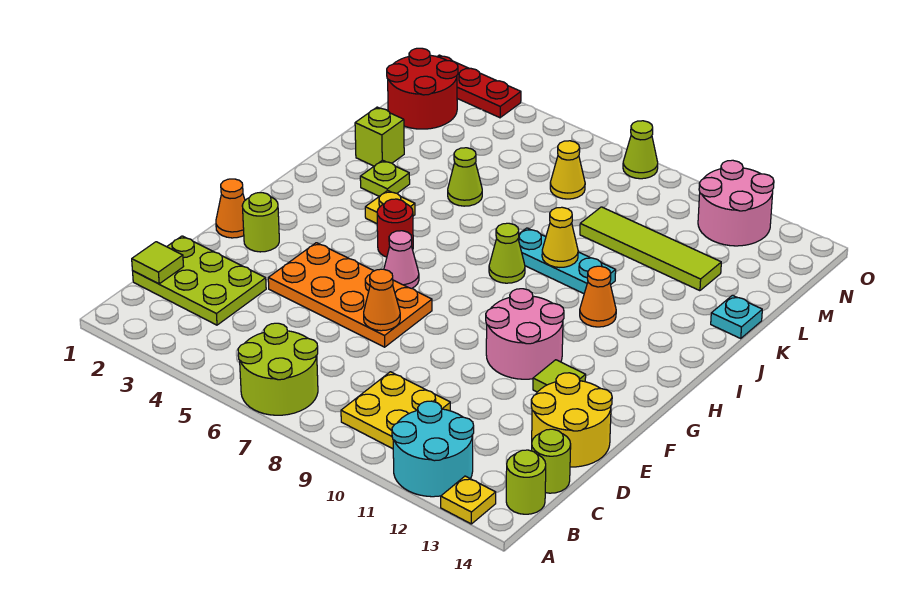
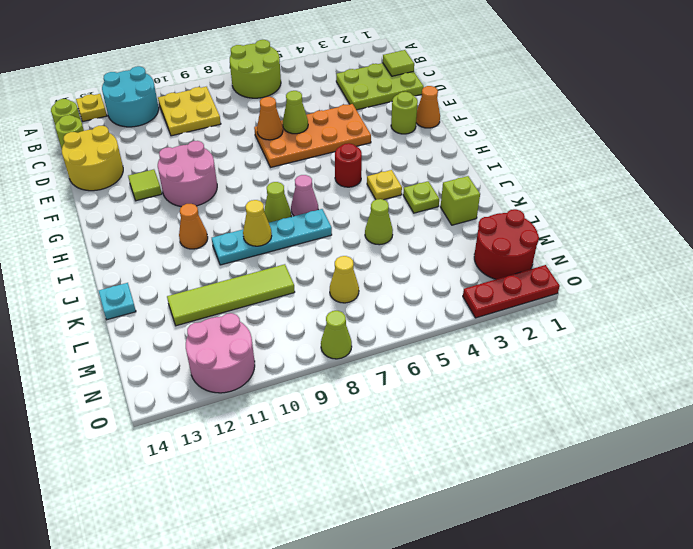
none -> lime 1x1 cone [283,91,308,134]
pink 1x1 cone [384,231,419,288] -> pink 1x1 cone moved to [291,175,318,216]
cyan 1x3 plate [518,228,616,294] -> cyan 1x4 plate [212,209,332,265]

